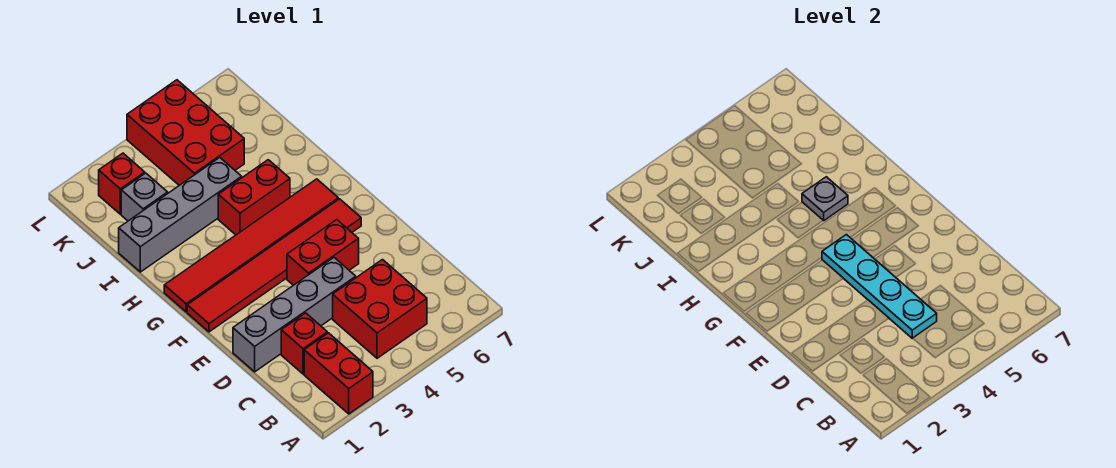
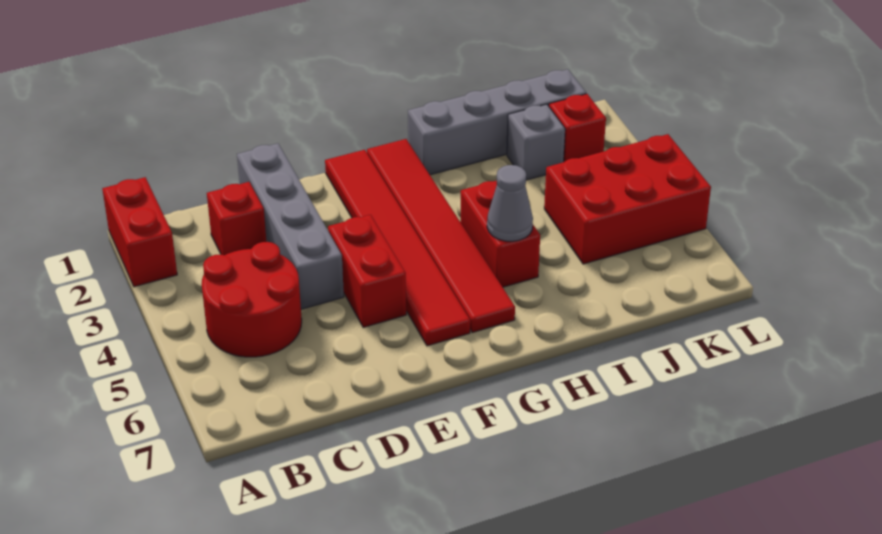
red 1x2 brick [304,333,373,414] -> red 1x2 brick turned to [102,177,177,287]
red 2x2 brick [333,260,427,358] -> red 2x2 round brick [202,242,302,357]
cyan 1x4 plate [822,235,937,338] -> none
grey 1x1 plate [802,177,848,221] -> grey 1x1 cone [487,165,533,241]
grey 1x4 brick [119,158,242,272] -> grey 1x4 brick turned to [408,69,586,175]

